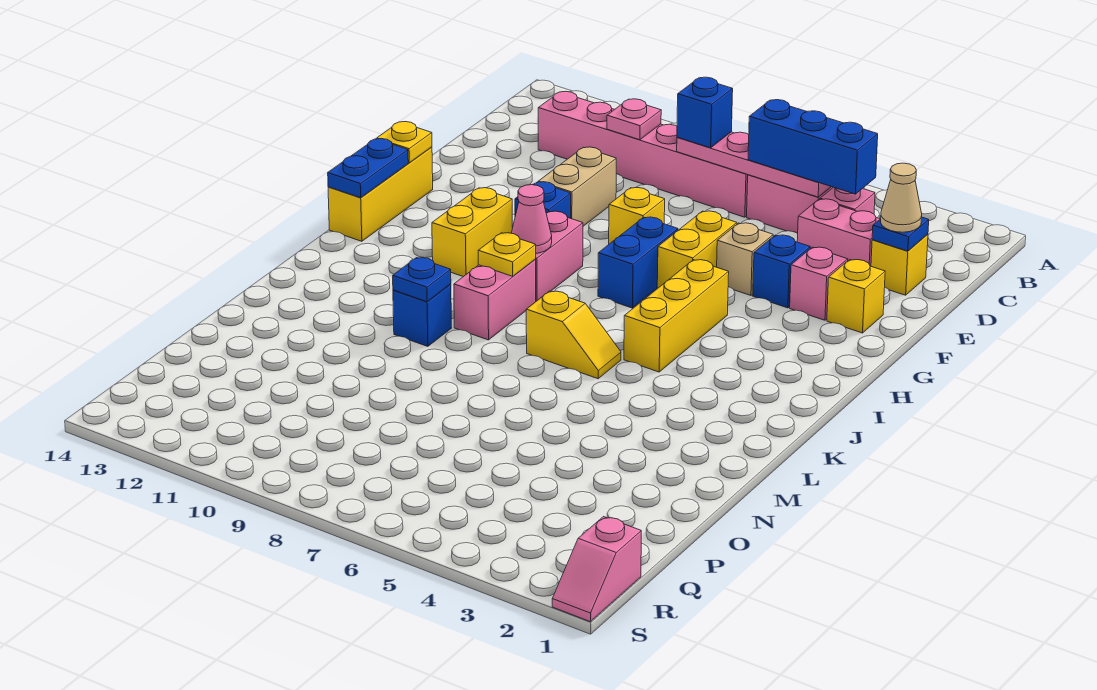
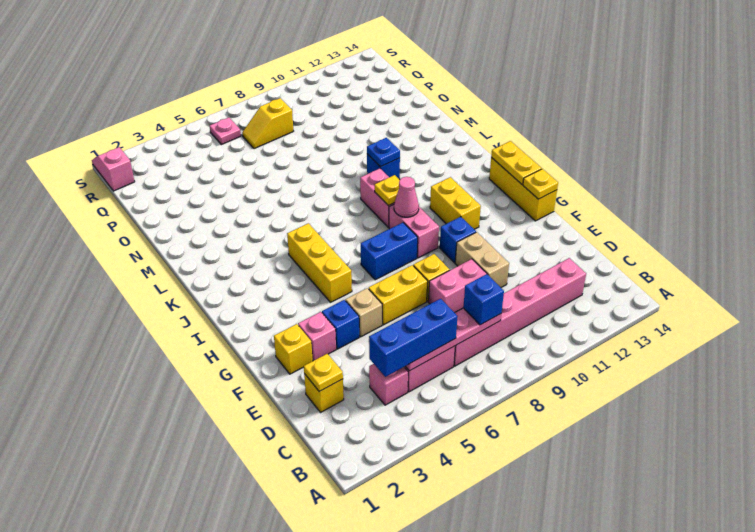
pink 1x1 plate [607,99,661,140] -> pink 1x1 plate moved to [210,118,241,145]
blue 1x1 plate [872,217,929,251] -> yellow 1x1 plate [304,354,343,392]
tan 1x1 cone [881,163,922,232] -> none
pink 1x2 brick [797,199,880,266] -> pink 1x2 brick moved to [428,259,487,313]
yellow 1x2 brick [657,211,737,289] -> yellow 1x2 brick turned to [369,265,428,325]
blue 1x2 brick [598,217,678,308] -> blue 1x2 brick turned to [361,223,418,280]
blue 1x2 plate [328,139,408,198] -> yellow 1x2 plate [491,141,542,184]
yellow 1x2 slope [526,291,621,379] -> yellow 1x2 slope moved to [242,98,293,149]

